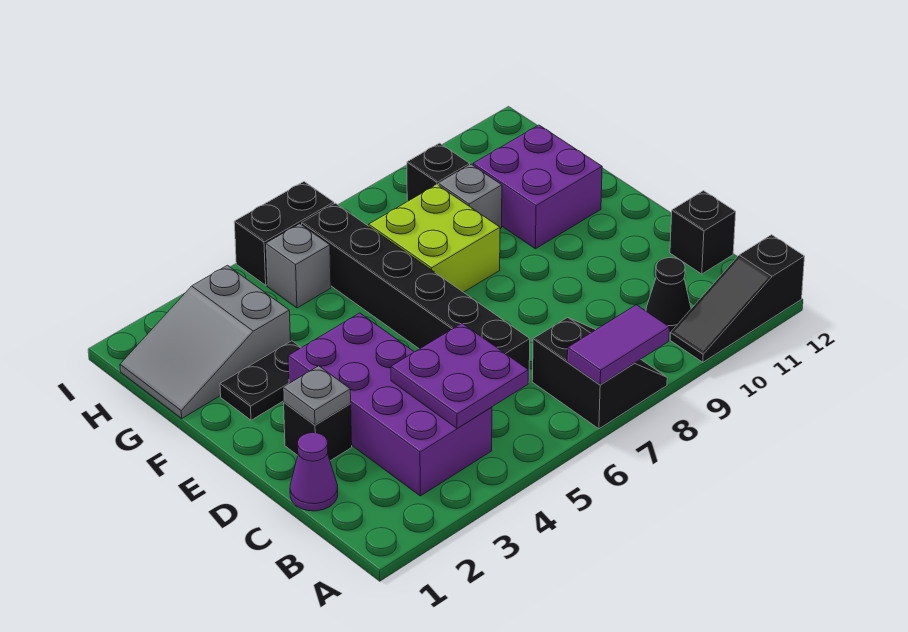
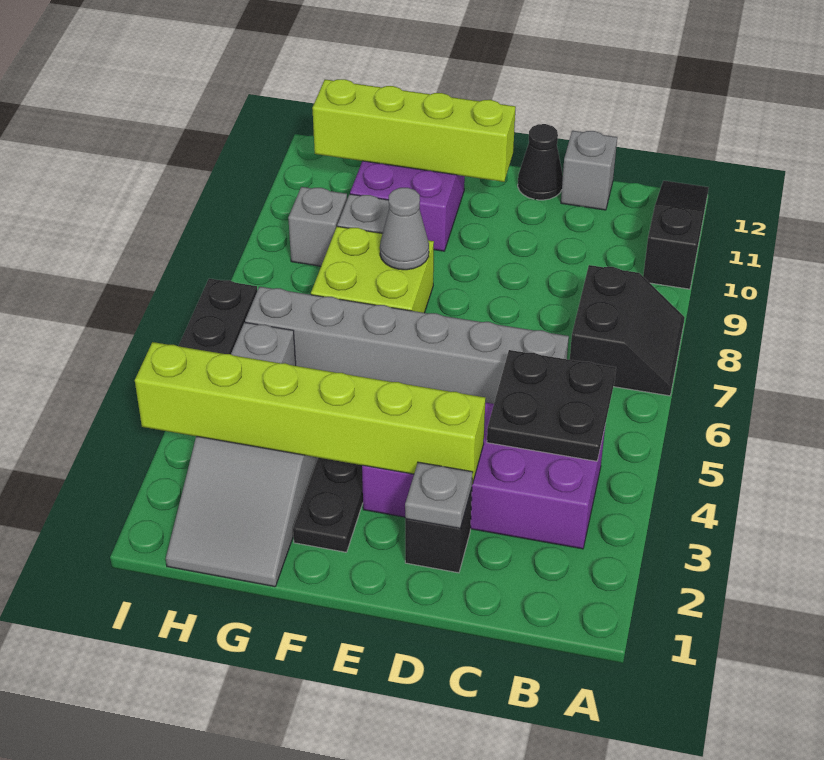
black 2x2 slope [532,317,667,429] -> black 2x2 slope turned to [570,265,685,396]
purple 1x2 tile [567,305,669,384] -> none
black 1x3 slope [670,235,805,362] -> black 1x3 slope turned to [643,181,709,289]
purple 2x2 plate [391,323,528,428] -> black 2x2 plate [487,350,616,461]
black 1x1 cone [646,258,691,333] -> black 1x1 cone moved to [518,124,563,200]
purple 1x1 cone [290,433,338,511] -> none
black 1x6 brick [302,203,530,383] -> grey 1x6 brick [245,287,569,404]
black 1x1 brick [670,191,736,274] -> grey 1x1 brick [561,131,617,210]
none -> lime 1x6 brick [135,342,485,484]
none -> lime 1x4 brick [312,79,516,182]
none -> grey 1x1 cone [380,188,429,270]
black 1x1 brick [407,143,470,201] -> grey 1x1 brick [288,187,347,266]

